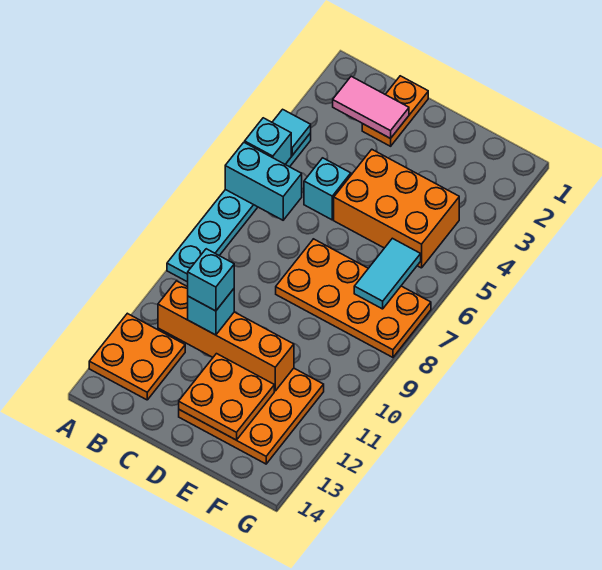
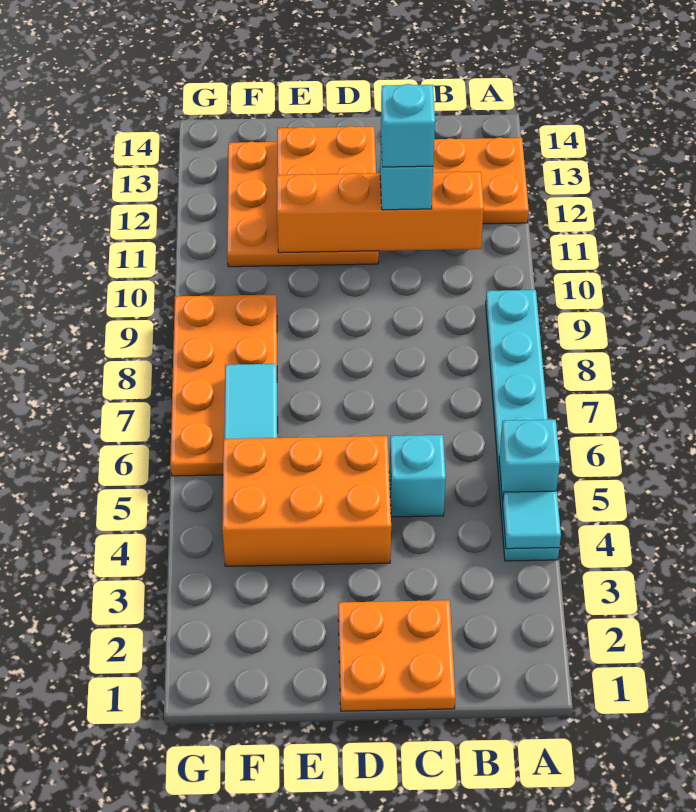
cyan 1x2 brick [225,142,302,220] -> none
pink 1x2 tile [333,76,409,138] -> none
orange 1x2 plate [362,76,428,146] -> orange 2x2 plate [338,600,455,711]
orange 2x4 plate [276,239,431,357] -> orange 2x4 plate turned to [170,295,278,476]

